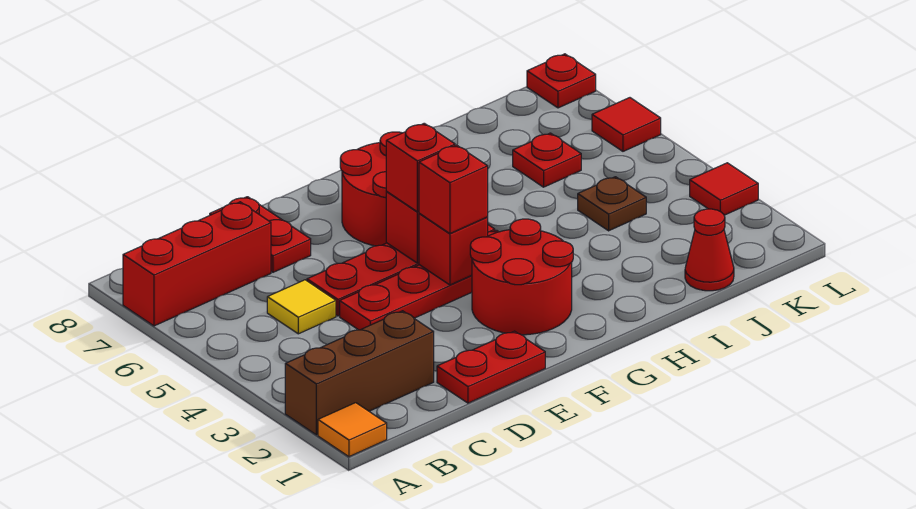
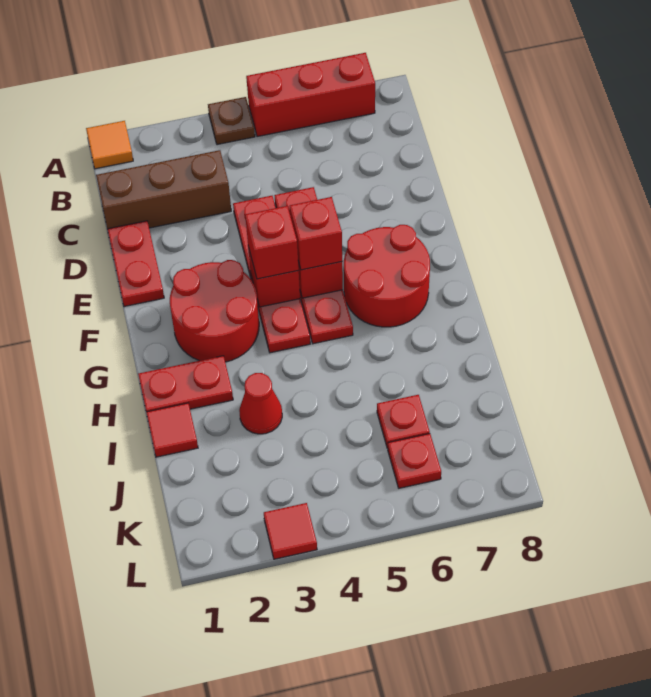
brown 1x3 brick [285,311,434,435] -> brown 1x3 brick turned to [96,150,231,229]
red 1x3 brick [123,202,271,326] -> red 1x3 brick turned to [246,53,375,137]
yellow 1x1 tile [267,280,336,334] -> none
red 1x2 plate [210,197,311,272] -> red 1x2 plate moved to [138,356,233,412]
red 1x1 cone [685,209,734,291] -> red 1x1 cone moved to [239,373,282,434]
brown 1x1 plate [578,177,646,231] -> brown 1x1 plate moved to [208,97,255,145]
red 1x1 tile [592,98,661,151] -> red 1x1 tile moved to [146,403,198,457]
red 1x1 plate [527,54,596,108] -> red 1x1 plate moved to [388,434,441,488]

